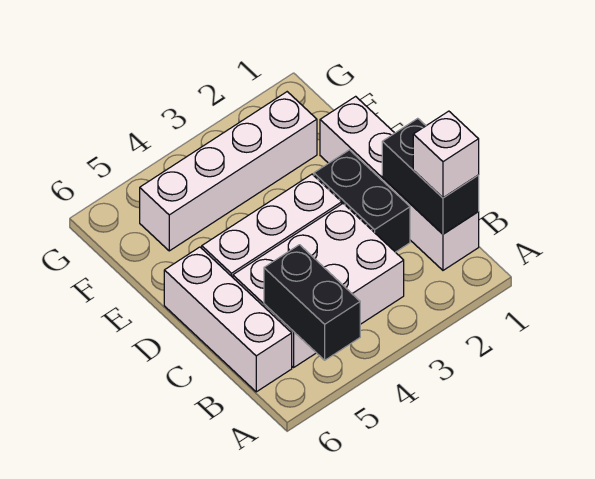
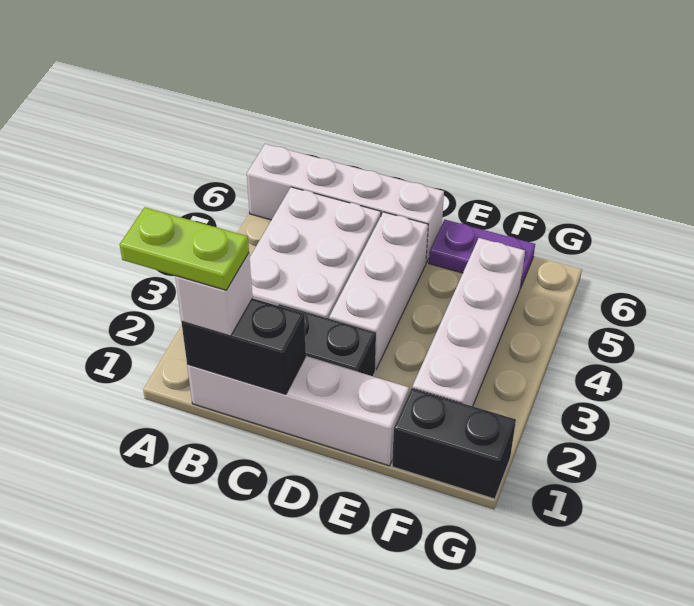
none -> lime 1x2 plate [120,207,249,290]
black 1x2 brick [264,245,360,360] -> black 1x2 brick moved to [392,388,516,499]
white 1x3 brick [164,247,292,392] -> white 1x4 brick [247,144,444,263]
none -> purple 1x2 plate [429,220,535,289]

